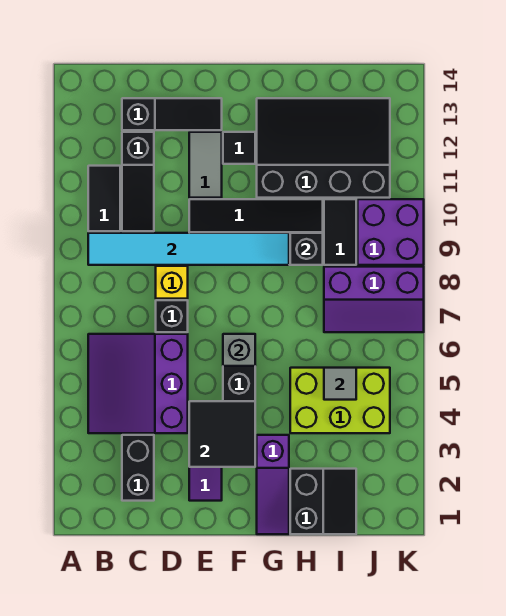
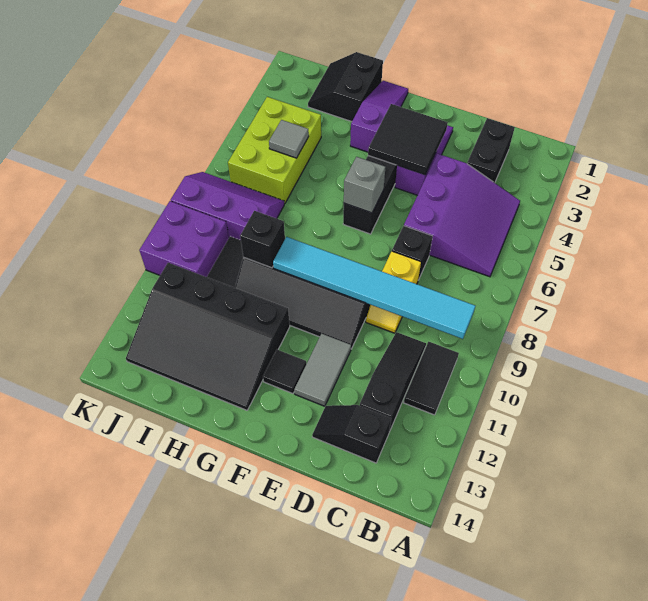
black 1x3 slope [122,98,222,130] -> black 1x2 slope [312,405,391,463]
lime 2x3 brick [290,368,390,433] -> lime 2x3 brick turned to [228,97,321,203]

